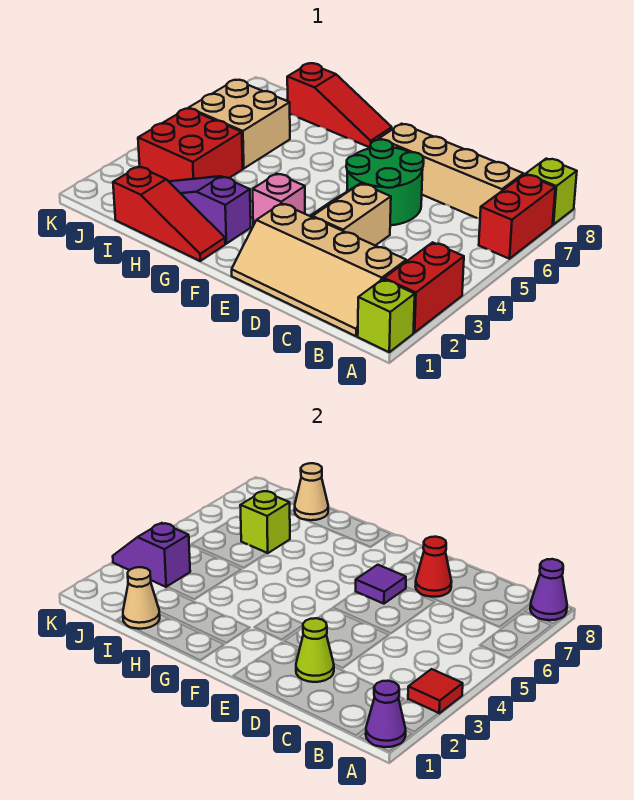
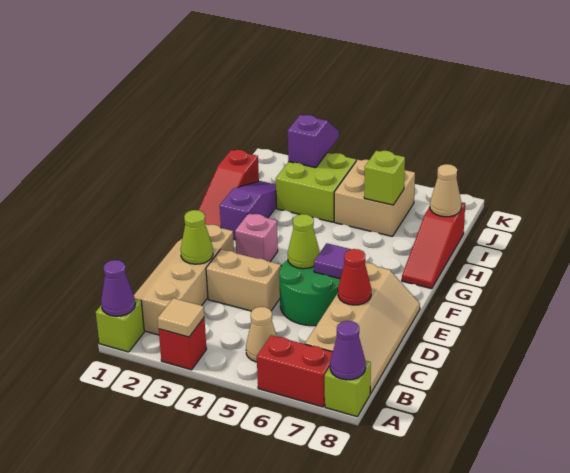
red 1x2 brick [384,242,464,333] -> red 1x1 brick [159,318,206,370]
red 1x1 tile [408,669,463,713] -> tan 1x1 tile [158,298,204,337]
none -> lime 1x1 cone [288,214,320,269]
tan 1x1 cone [123,567,160,629] -> tan 1x1 cone moved to [246,307,277,362]
red 2x2 brick [138,108,243,181] -> lime 2x2 brick [276,153,356,222]

